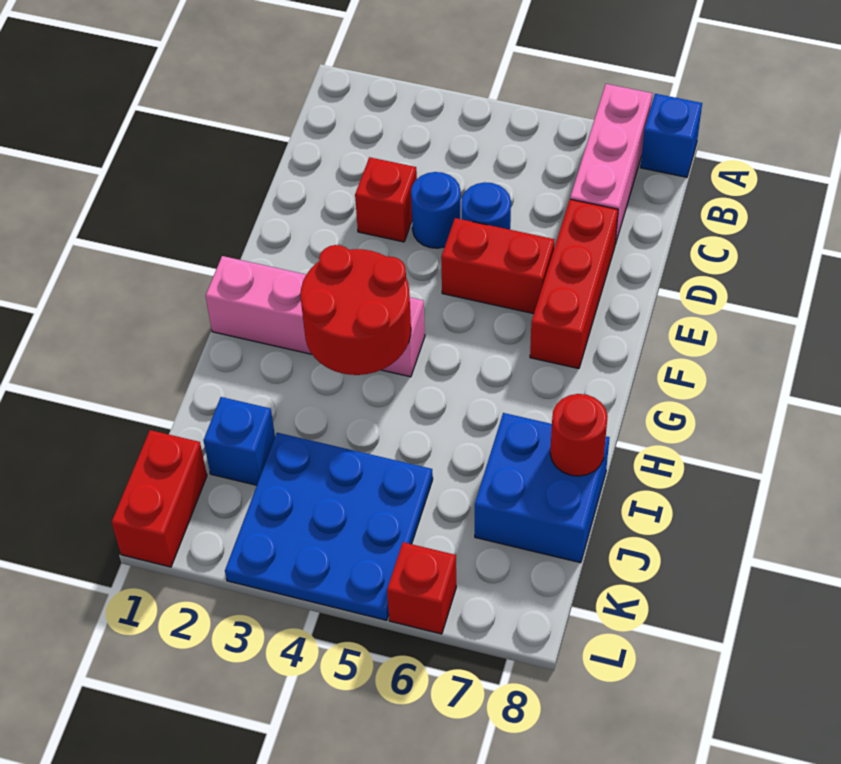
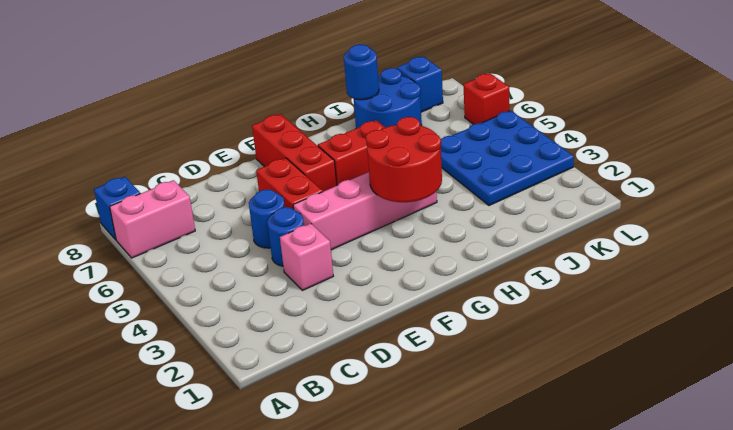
pink 1x3 brick [570,84,653,244] -> pink 1x2 brick [110,180,195,258]
red 1x1 brick [355,157,417,242] -> pink 1x1 brick [280,223,333,290]
red 1x3 brick [530,199,618,369] -> red 1x3 brick turned to [252,114,337,191]
pink 1x4 brick [206,256,425,377] -> pink 1x4 brick turned to [293,172,437,250]
blue 2x2 brick [475,413,610,563] -> blue 2x2 round brick [354,68,422,128]
red 1x1 round brick [550,394,608,476] -> blue 1x1 round brick [344,44,379,100]
blue 1x1 brick [203,397,275,485] -> blue 1x1 brick moved to [397,57,443,112]
red 1x2 brick [112,430,207,567] -> red 1x2 brick moved to [318,120,385,185]

